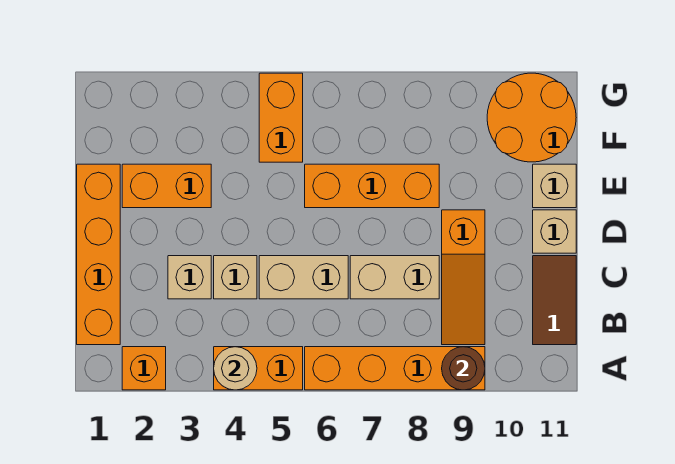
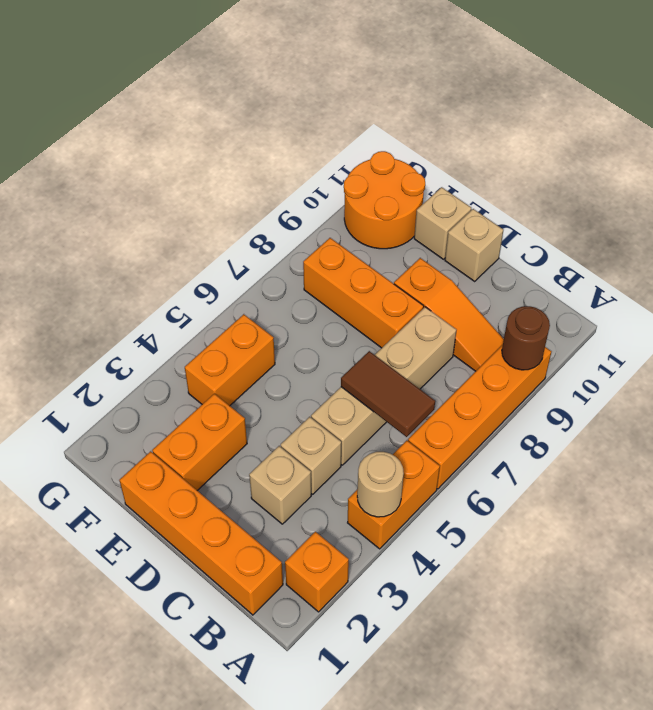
brown 1x2 tile [533,256,576,345] -> brown 1x2 tile moved to [341,351,435,437]
orange 1x3 brick [305,164,439,208] -> orange 1x3 brick turned to [303,238,424,348]
orange 1x2 brick [259,73,303,162] -> orange 1x2 brick turned to [185,314,275,406]

